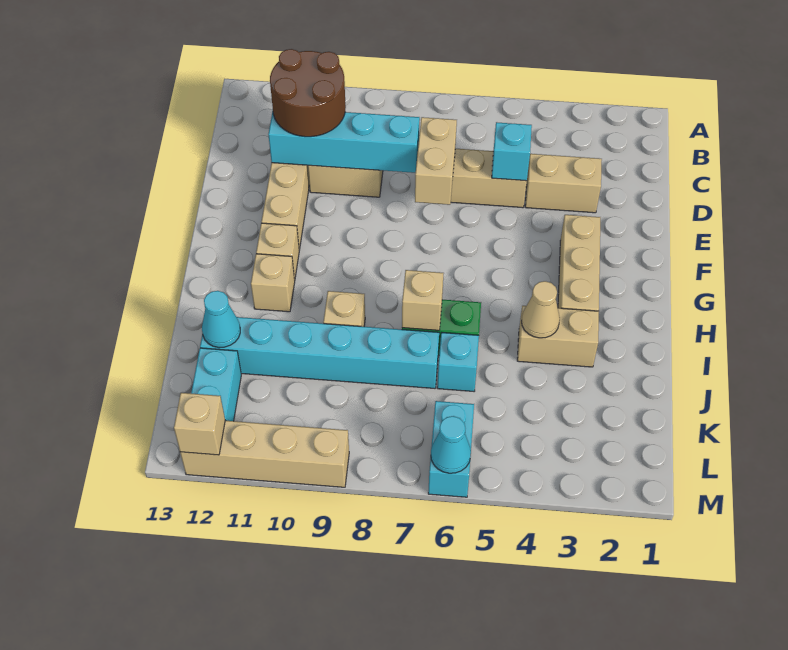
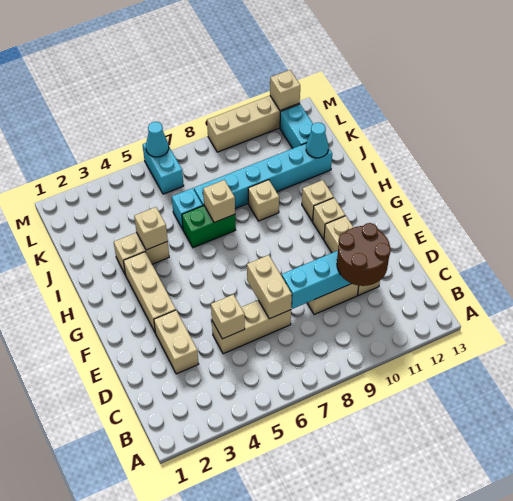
tan 1x2 brick [525,154,602,213] -> tan 1x2 brick turned to [154,310,199,374]
cyan 1x1 brick [492,122,532,181] -> tan 1x1 brick [211,294,245,339]
tan 1x1 cone [521,281,560,338] -> tan 1x1 brick [134,207,168,250]

